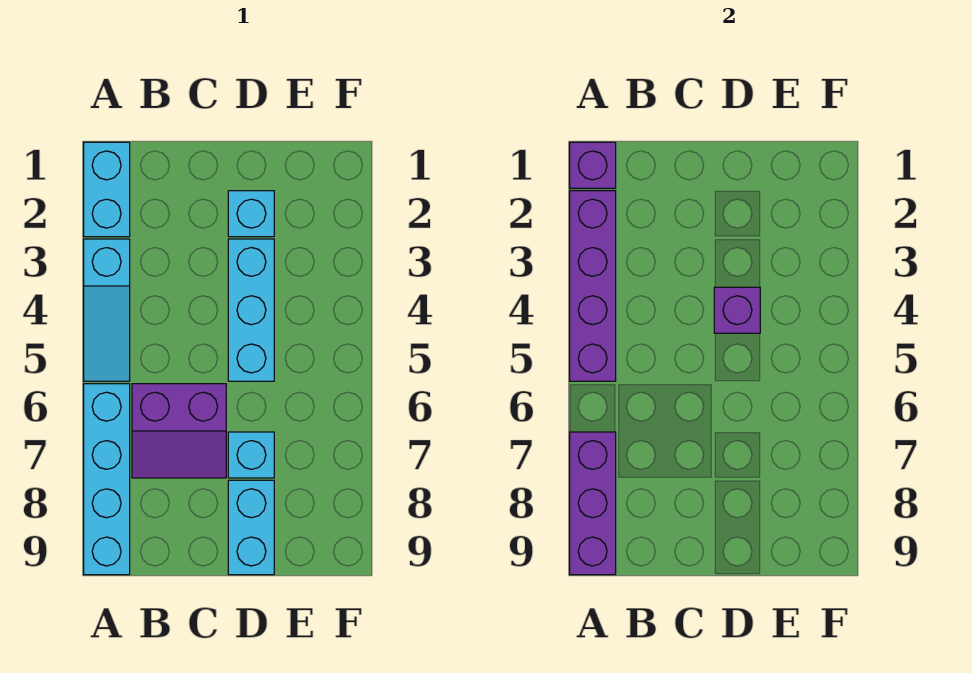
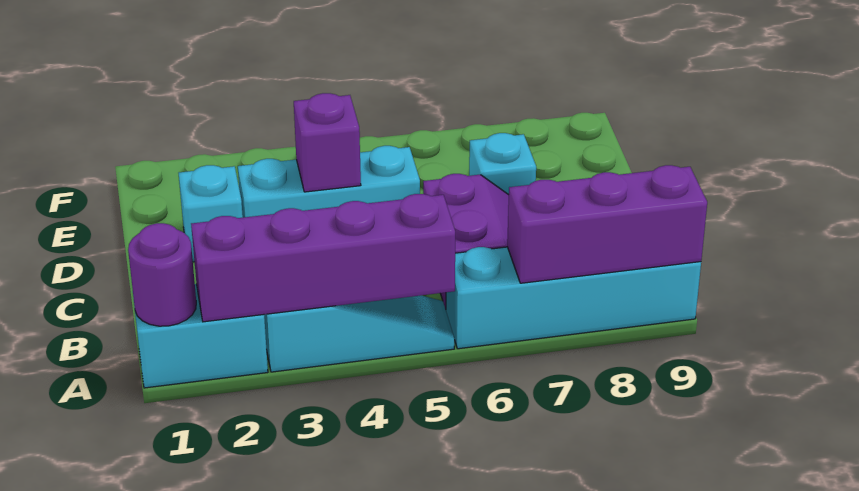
purple 1x1 brick [570,142,616,188] -> purple 1x1 round brick [128,223,196,326]
cyan 1x2 brick [228,480,274,575] -> none

